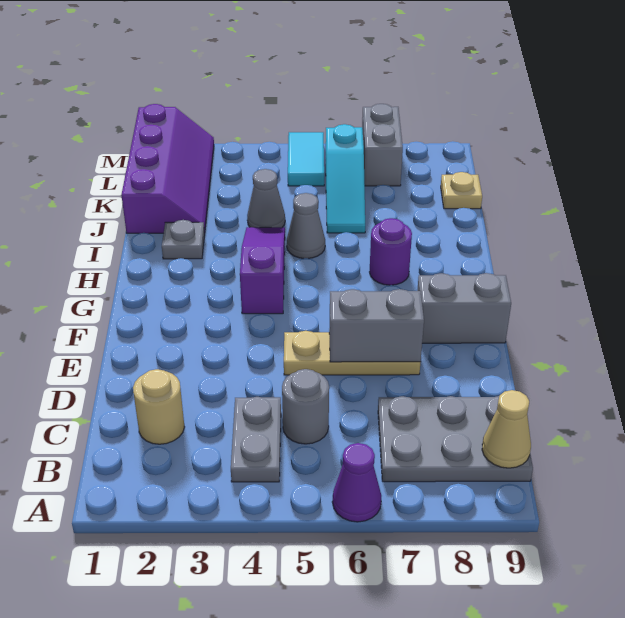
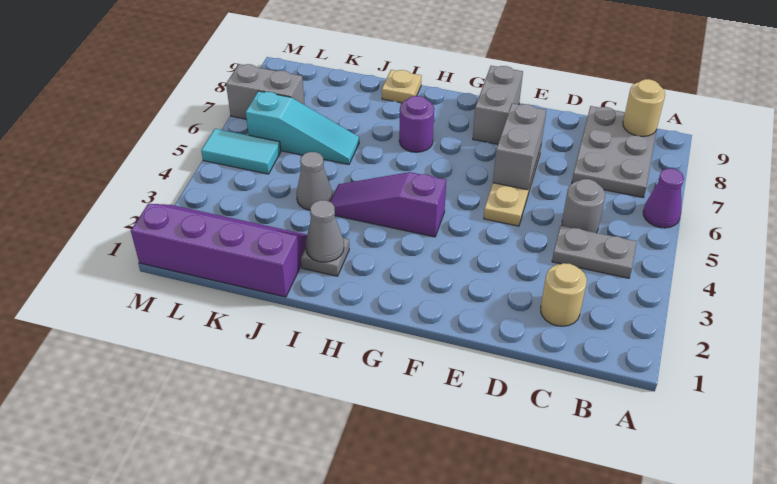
tan 1x1 cone [482,390,531,468] -> tan 1x1 round brick [623,79,665,136]
grey 1x1 cone [287,193,325,258] -> grey 1x1 cone moved to [306,200,344,262]
tan 1x1 plate [441,172,482,209] -> tan 1x1 plate moved to [382,70,422,103]

